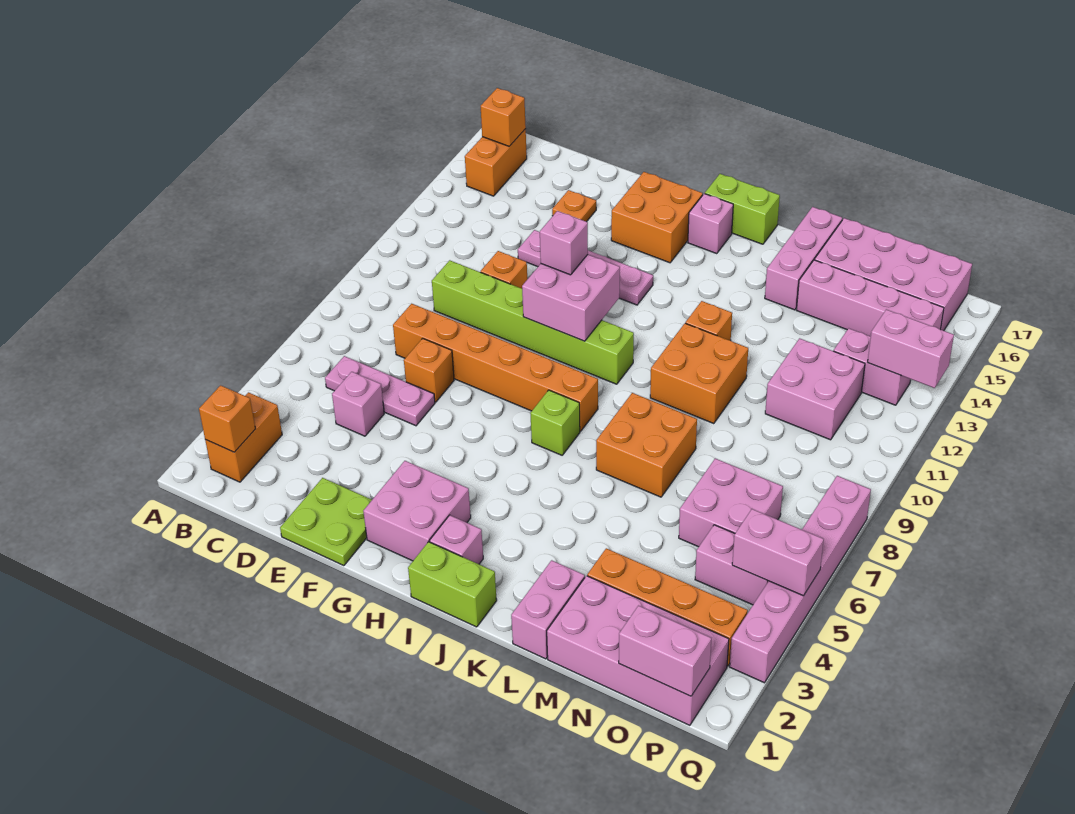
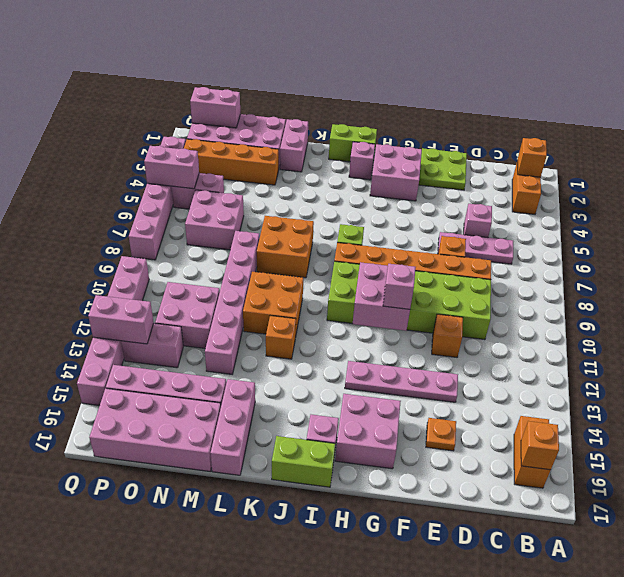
lime 1x6 brick [432,260,634,384] -> lime 2x6 brick [327,261,491,340]
orange 2x2 brick [611,172,703,263] -> pink 2x2 brick [335,394,401,469]
none -> pink 1x6 brick [205,231,259,374]
none -> pink 1x6 brick [77,256,149,406]

